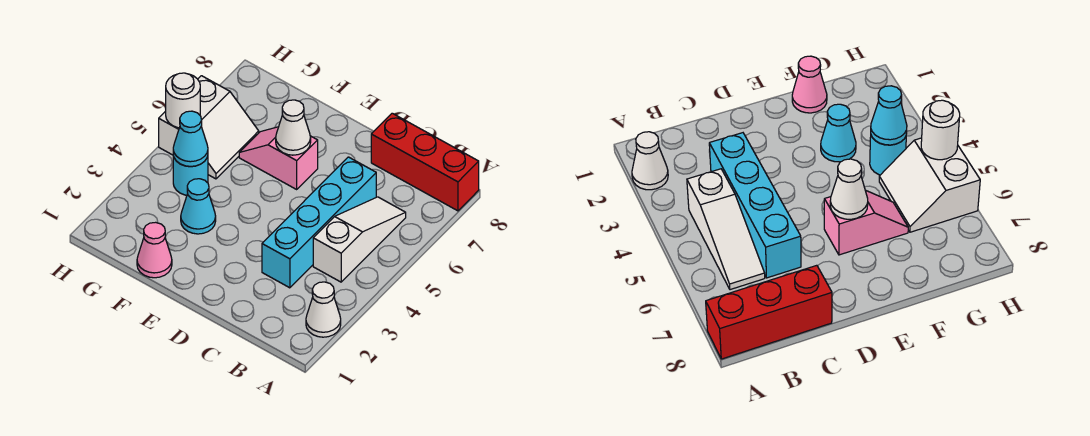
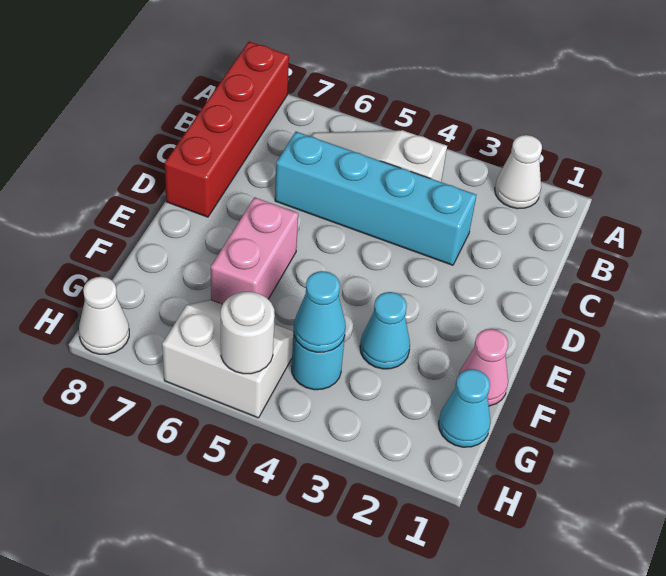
red 1x3 brick [371,113,479,211] -> red 1x4 brick [165,42,289,217]
pink 1x2 slope [239,127,318,189] -> pink 1x2 brick [211,197,298,304]
white 1x1 cone [276,100,311,155] -> white 1x1 cone moved to [79,277,129,354]
none -> cyan 1x1 cone [438,369,491,447]

